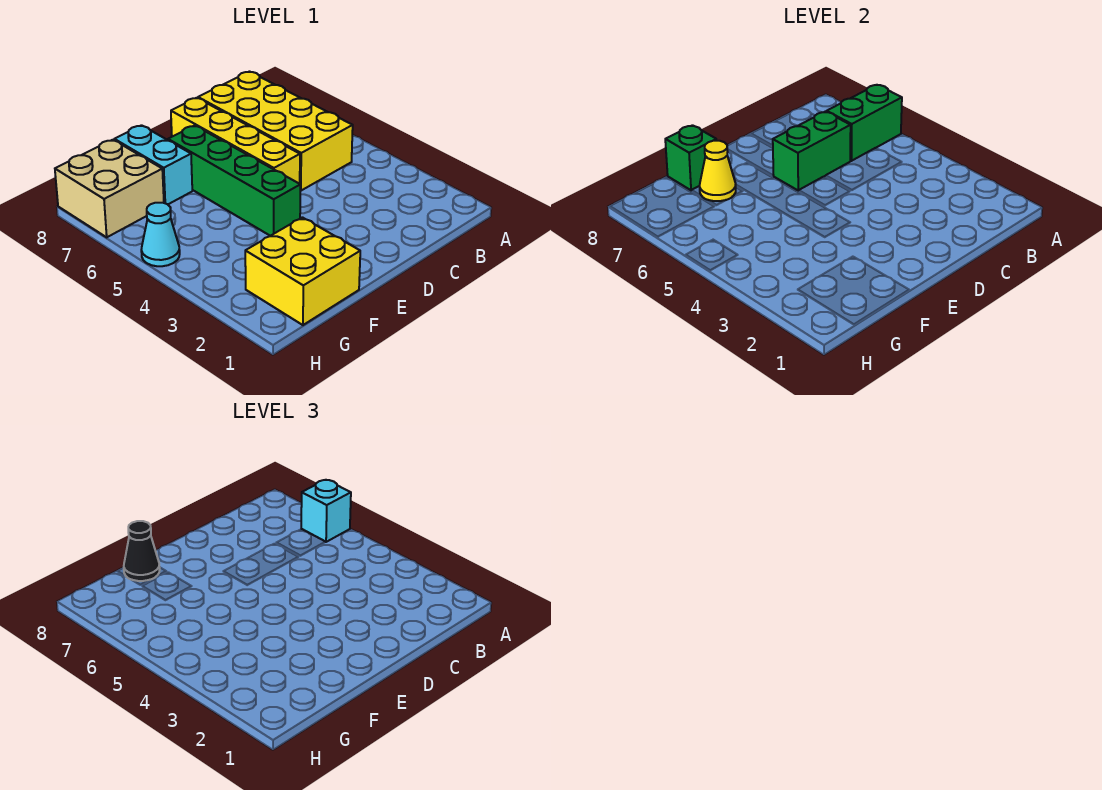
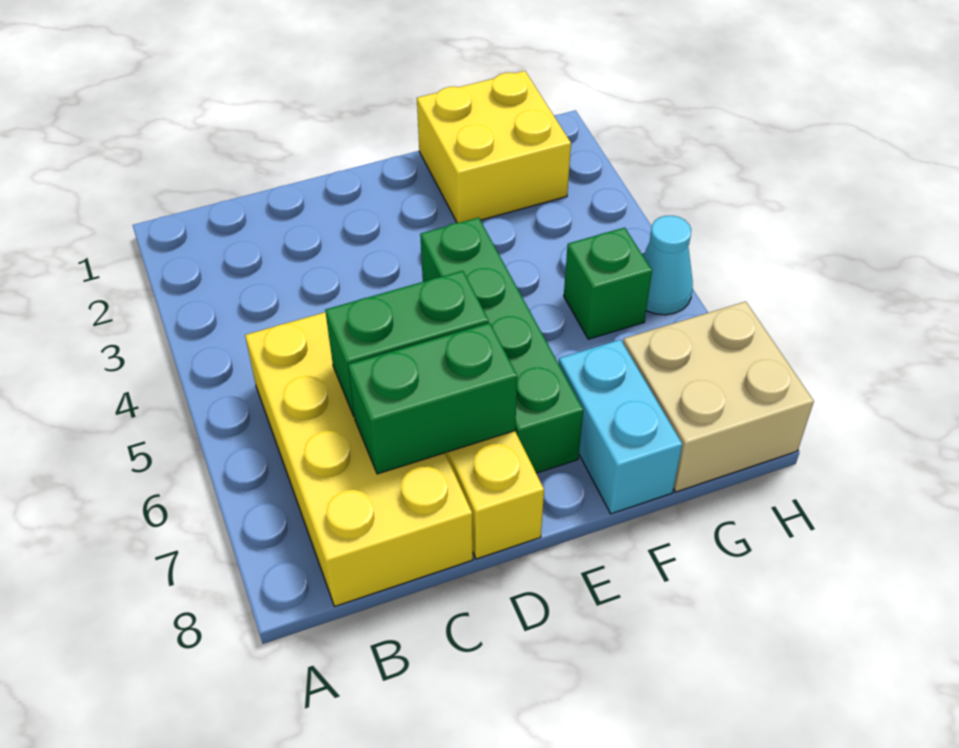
green 1x2 brick [827,85,902,161] -> green 1x2 brick moved to [348,323,517,474]
cyan 1x1 brick [301,480,351,542] -> none
yellow 1x1 cone [700,141,736,201] -> none
green 1x1 brick [665,125,716,190] -> green 1x1 brick moved to [564,228,652,339]
black 1x1 cone [124,521,160,581] -> none

